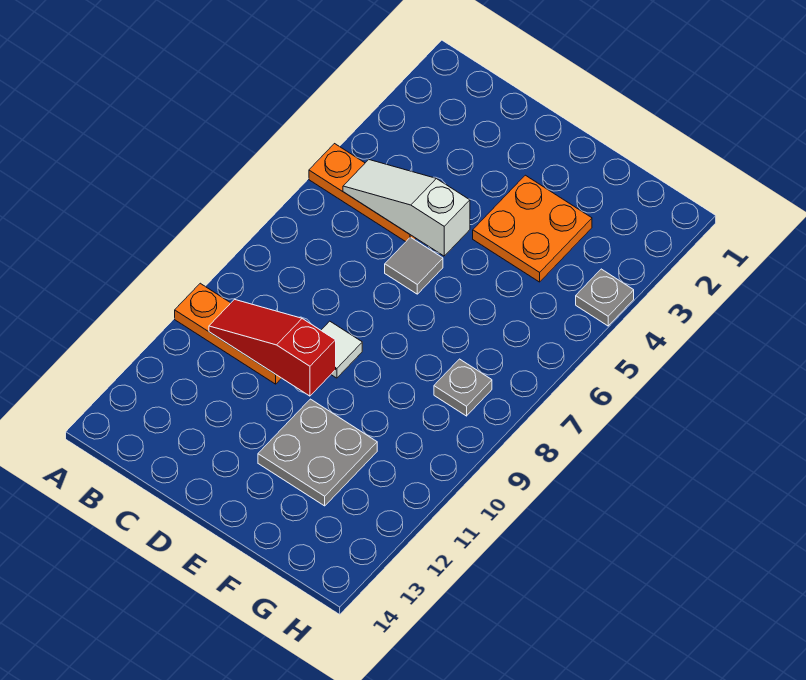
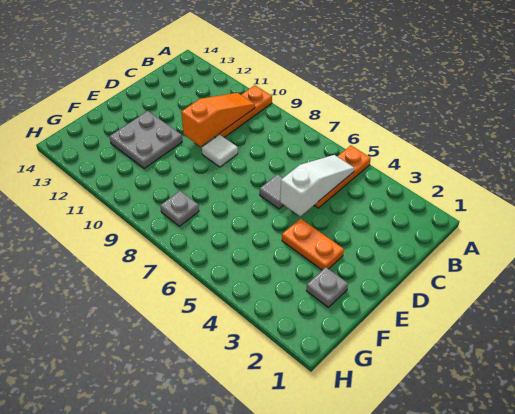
red 1x3 slope [209,299,336,396] -> orange 1x3 slope [181,93,255,146]
orange 2x2 plate [473,175,592,282] -> orange 1x2 plate [282,219,344,270]
grey 1x1 plate [576,269,634,326] -> grey 1x1 plate moved to [306,267,348,307]

